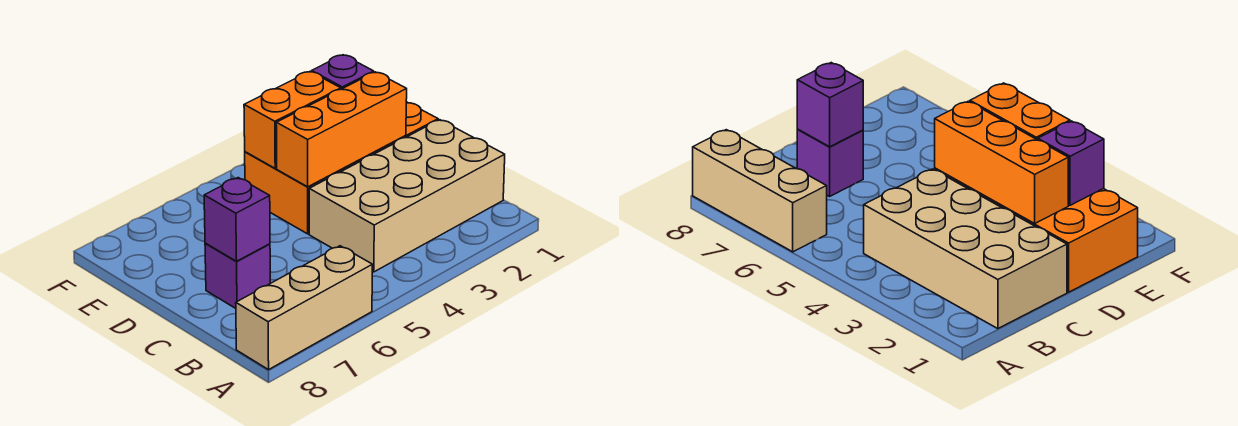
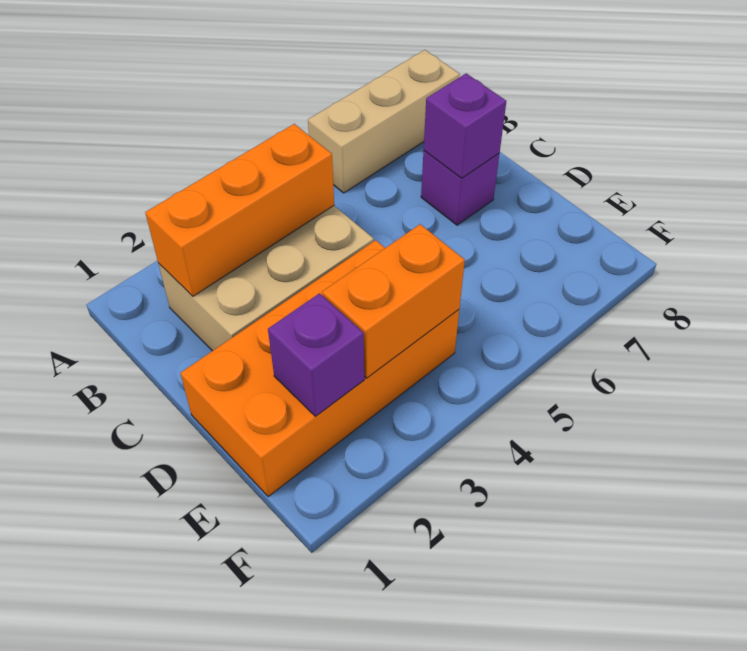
tan 2x4 brick [309,120,505,272] -> tan 2x3 brick [158,206,374,351]
orange 1x3 brick [276,72,407,187] -> orange 1x3 brick moved to [145,124,334,296]

